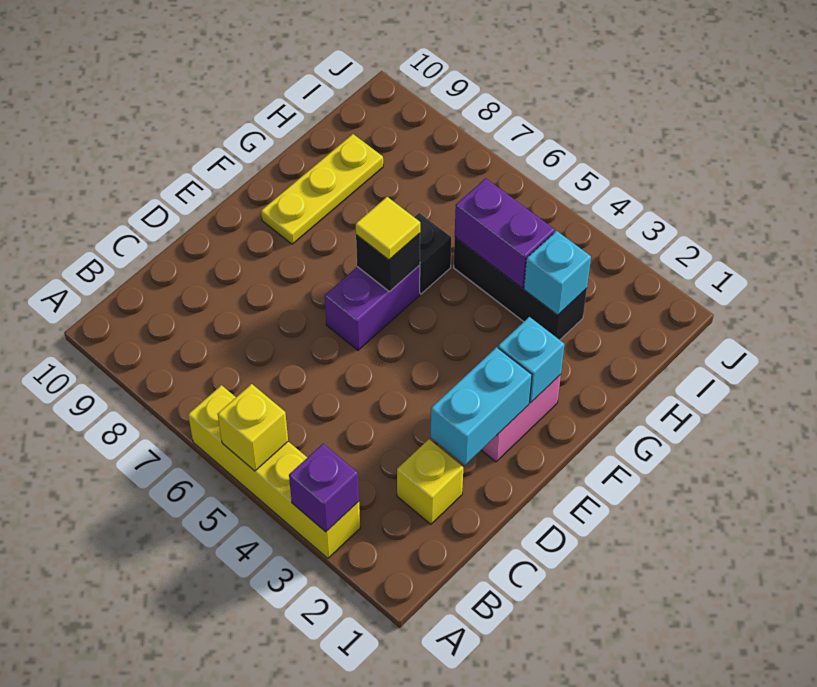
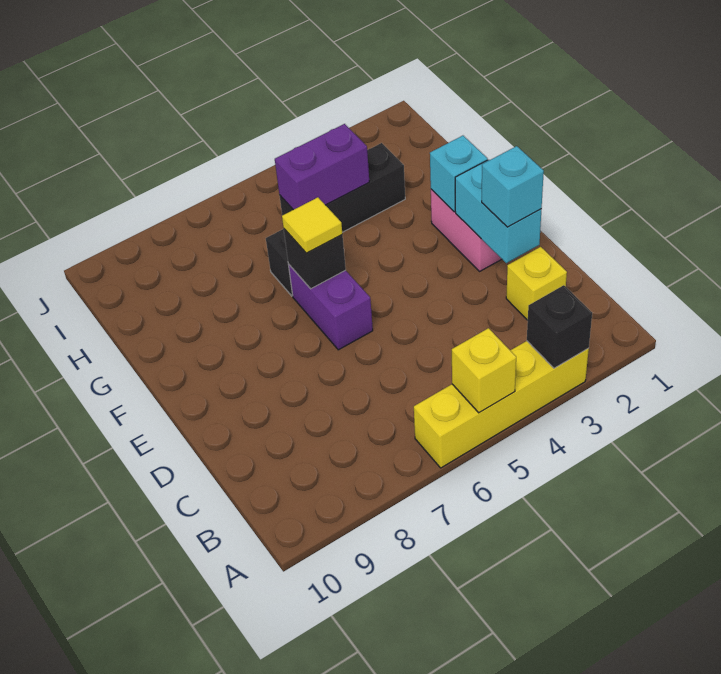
purple 1x1 brick [289,444,359,532] -> black 1x1 brick [527,285,592,368]
yellow 1x3 plate [261,134,383,244] -> none
cyan 1x1 brick [524,231,591,315] -> cyan 1x1 brick moved to [482,146,544,227]

